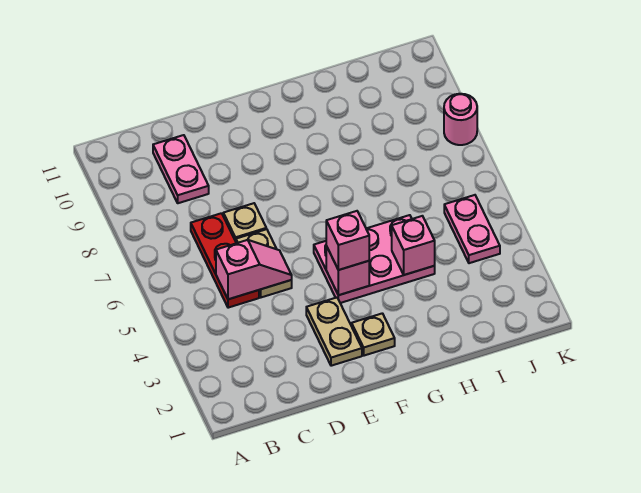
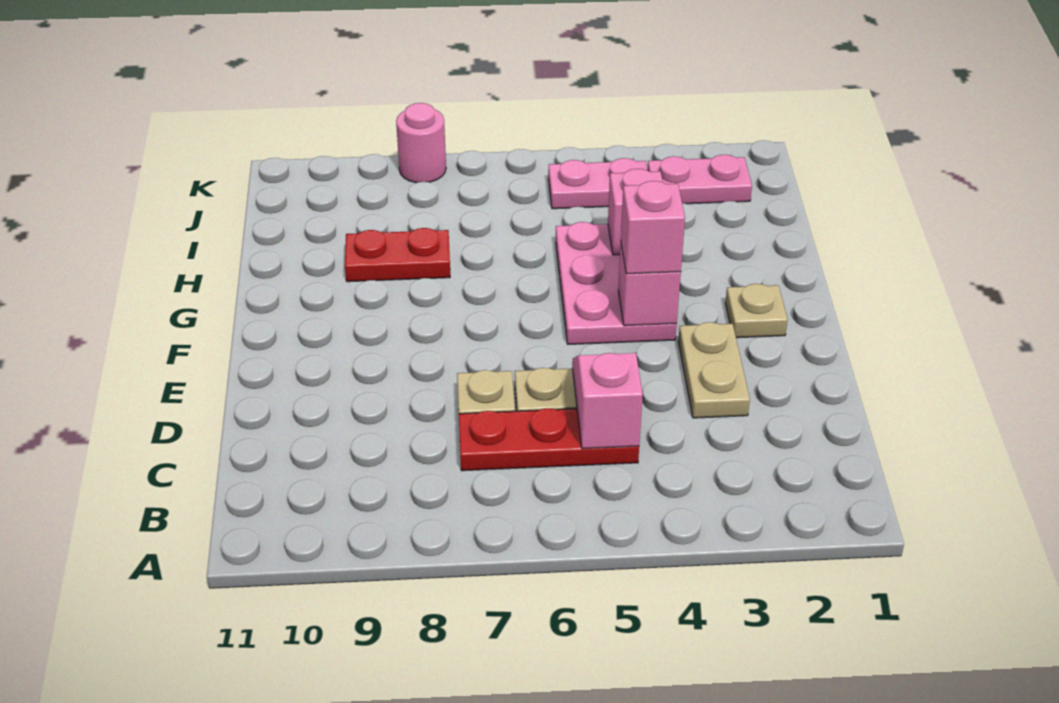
pink 1x2 plate [153,135,209,203] -> pink 1x2 plate moved to [647,155,752,204]
tan 1x2 plate [306,298,362,366] -> tan 1x2 plate turned to [678,322,750,418]
none -> red 1x2 plate [345,228,450,282]

